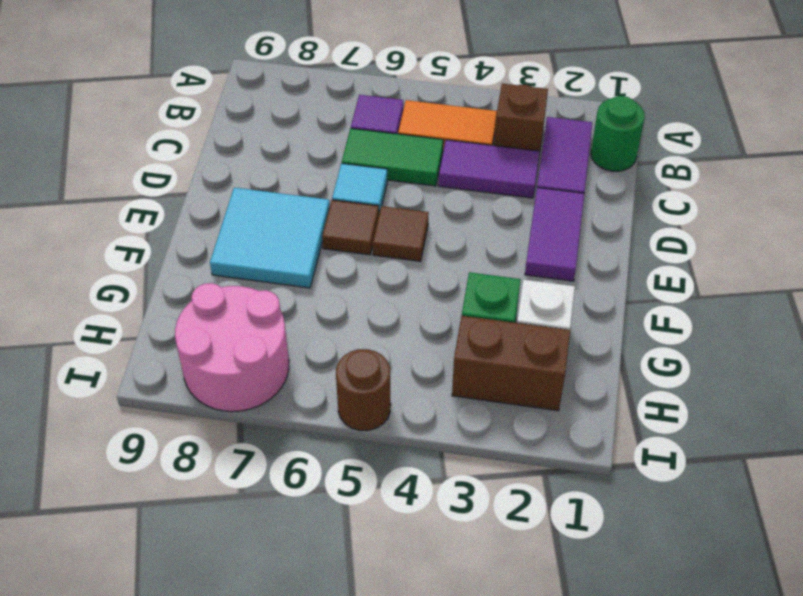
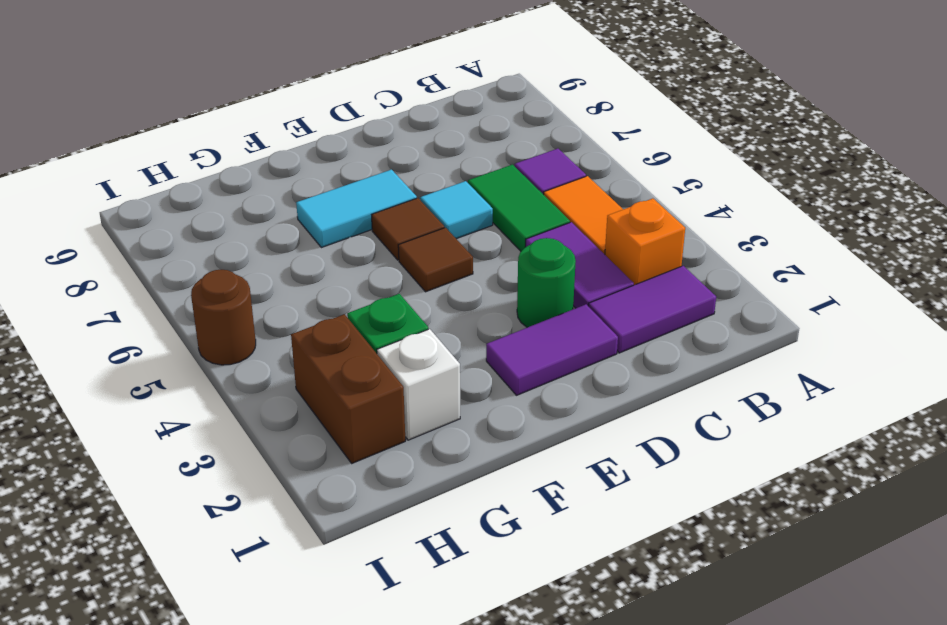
green 1x1 round brick [591,96,645,171] -> green 1x1 round brick moved to [517,238,576,327]
brown 1x1 brick [494,84,548,151] -> orange 1x1 brick [605,198,685,285]
cyan 2x2 tile [210,188,330,288] -> cyan 1x2 tile [296,169,417,248]
pink 2x2 round brick [175,283,289,412] -> none

